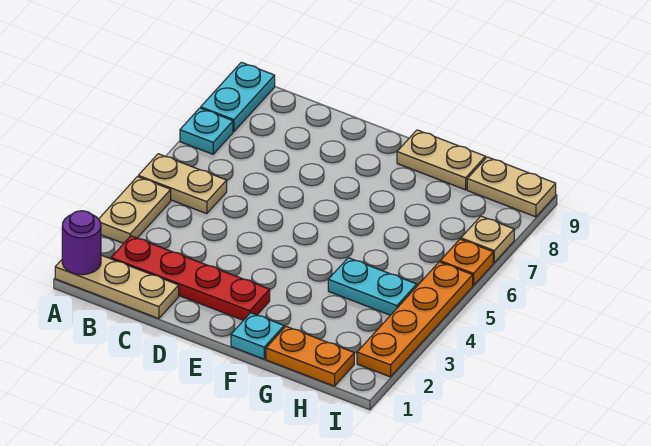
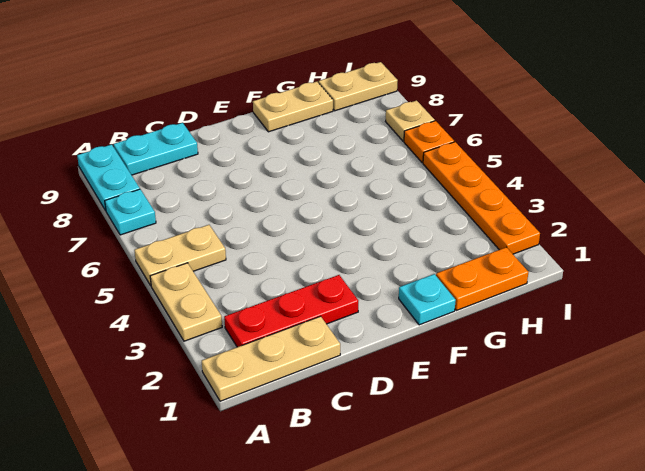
purple 1x1 round brick [62,211,101,275] -> none
red 1x4 plate [111,236,270,320] -> red 1x3 plate [224,275,358,347]
cyan 1x2 plate [328,258,417,315] -> cyan 1x2 plate moved to [114,123,198,175]

